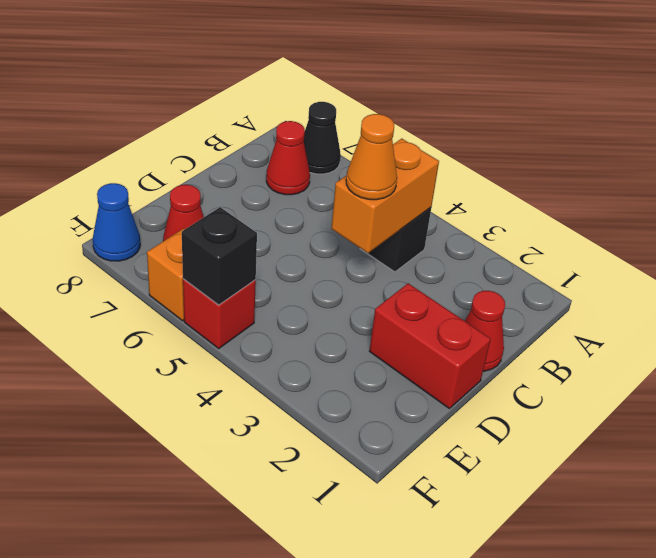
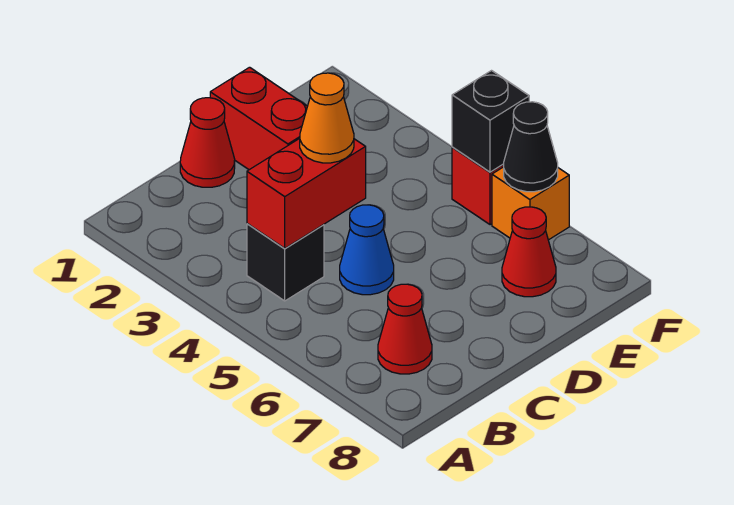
black 1x1 cone [304,102,341,174] -> black 1x1 cone moved to [504,102,558,192]
orange 1x2 brick [331,139,439,253] -> red 1x2 brick [247,138,366,249]
blue 1x1 cone [93,183,140,261] -> blue 1x1 cone moved to [340,205,394,295]

